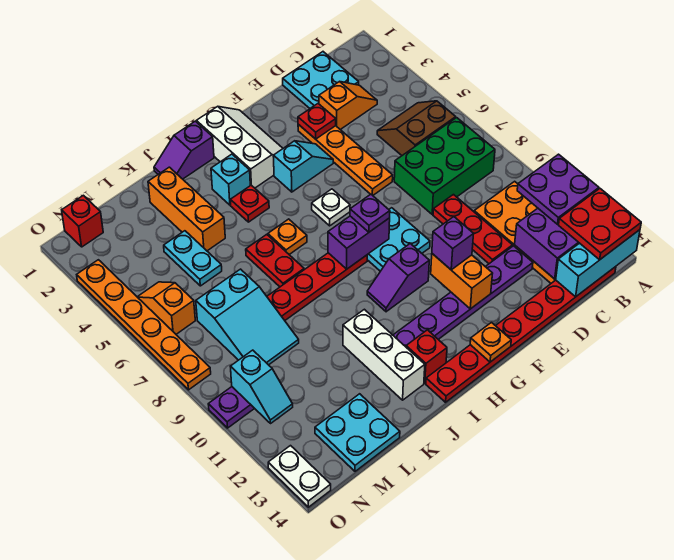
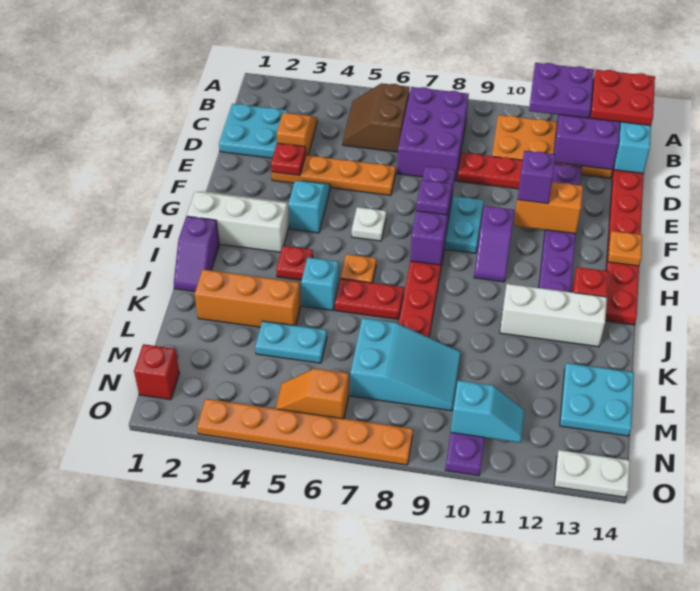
green 2x3 brick [394,118,495,214] -> purple 2x3 brick [397,87,469,181]
purple 1x2 brick [328,216,390,269] -> purple 1x3 brick [410,166,455,265]
cyan 1x1 brick [211,154,250,205] -> cyan 1x1 brick moved to [301,257,339,310]

